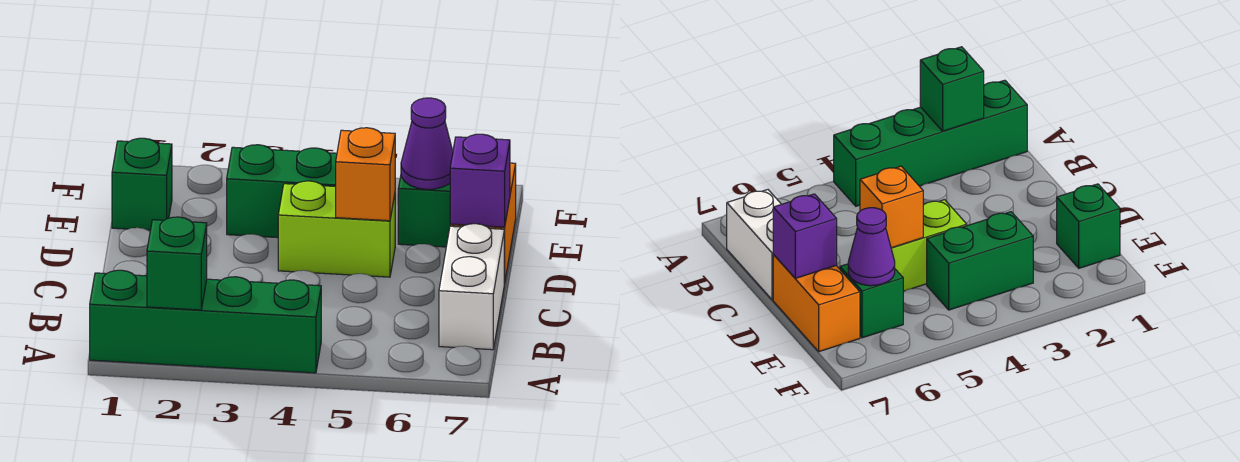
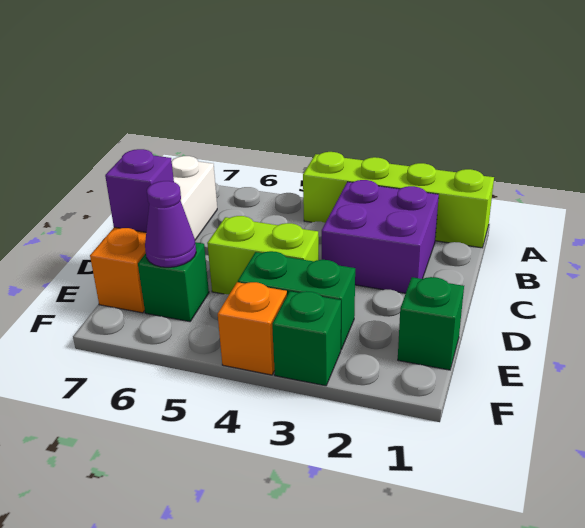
green 1x4 brick [90,270,321,373] -> lime 1x4 brick [303,152,494,248]
green 1x1 brick [147,217,207,310] -> green 1x1 brick moved to [272,291,341,386]
none -> purple 2x2 brick [322,180,439,293]
orange 1x1 brick [336,128,395,221] -> orange 1x1 brick moved to [218,282,287,375]

